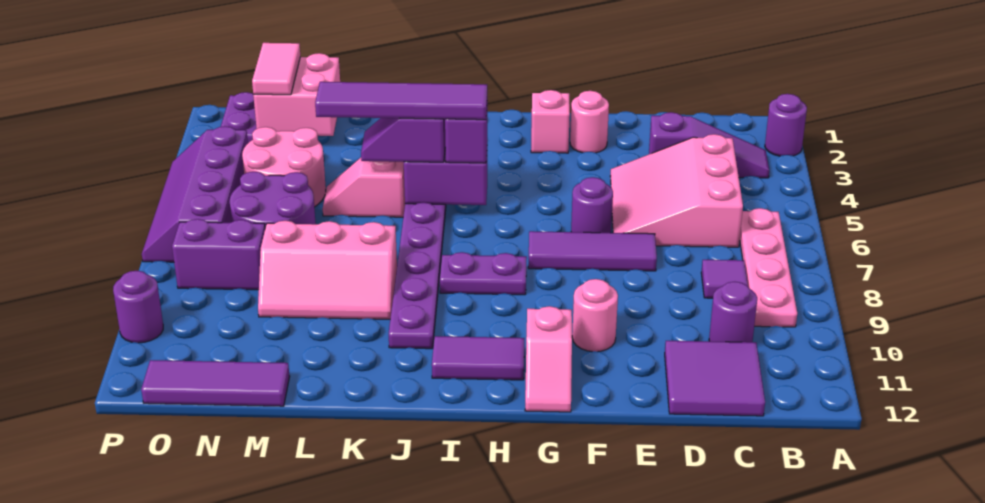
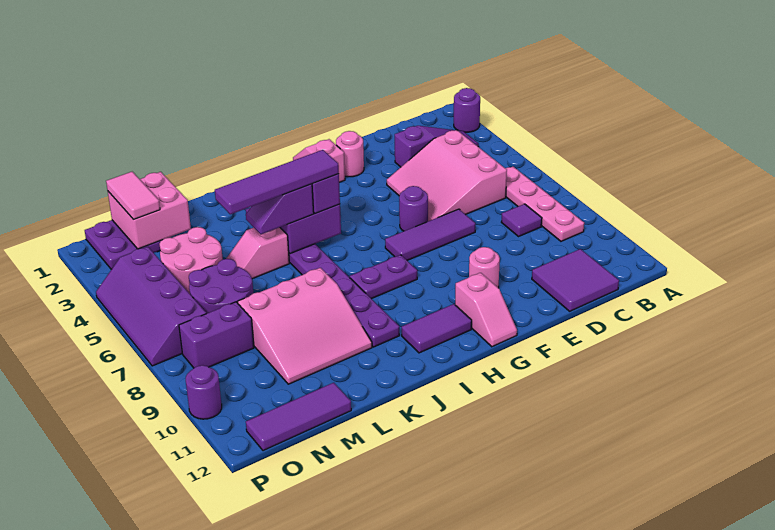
purple 1x1 round brick [709,282,757,342] -> none
pink 2x3 slope [258,221,397,319] -> pink 3x3 slope [238,268,372,384]

